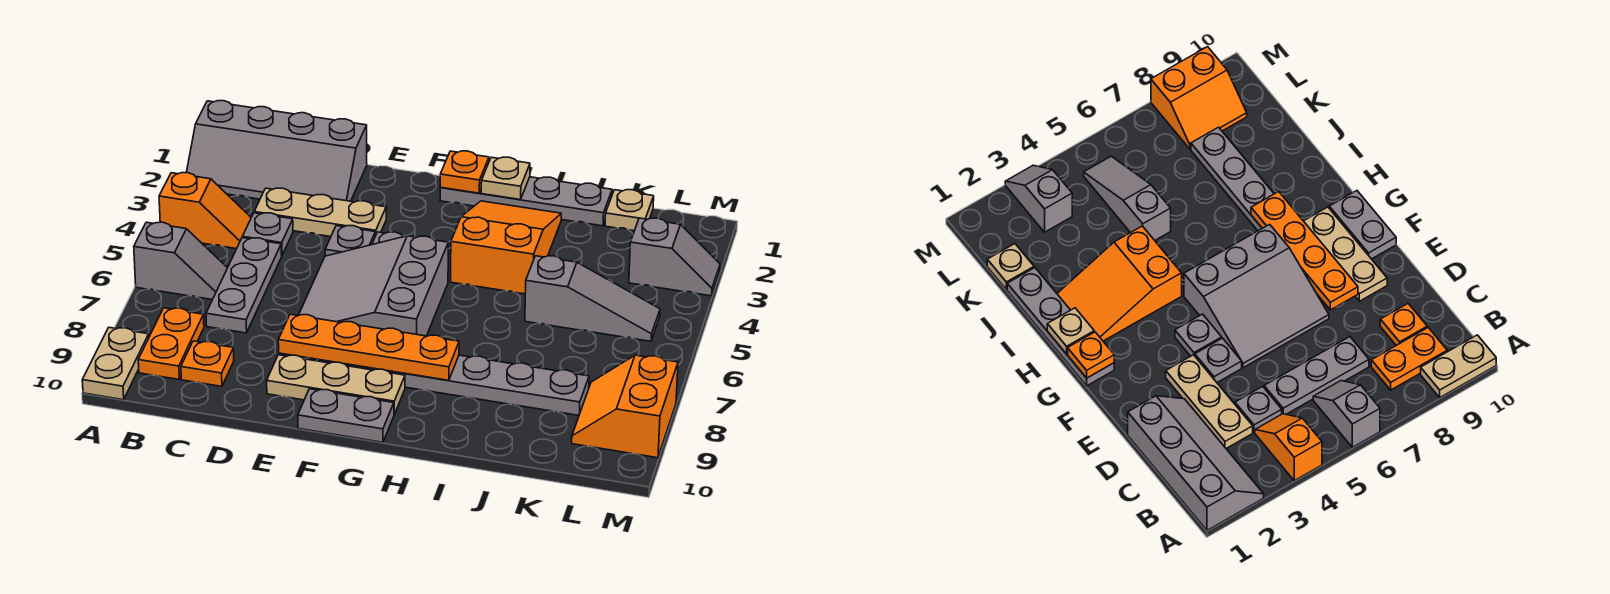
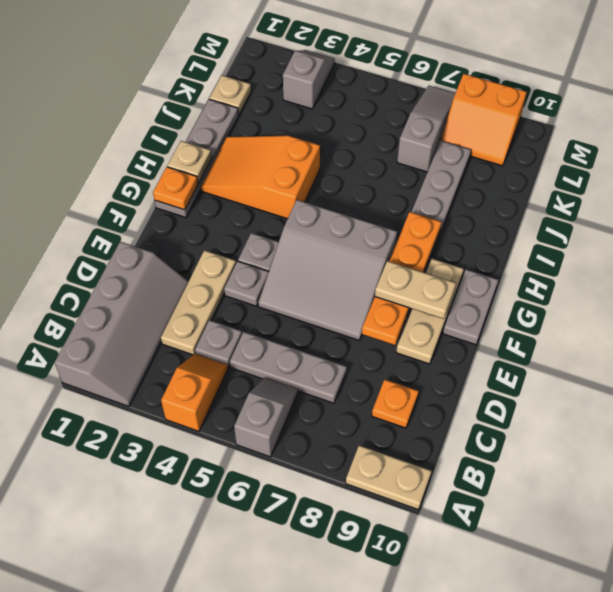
orange 1x2 plate [138,308,204,379] -> none
none -> tan 1x2 plate [375,261,456,319]
grey 1x3 slope [525,256,660,341] -> grey 1x3 slope moved to [397,86,455,172]

